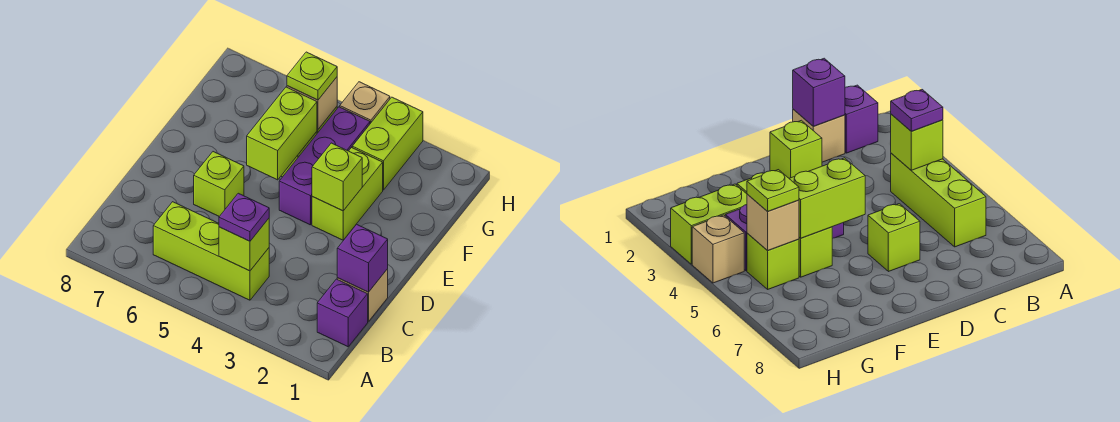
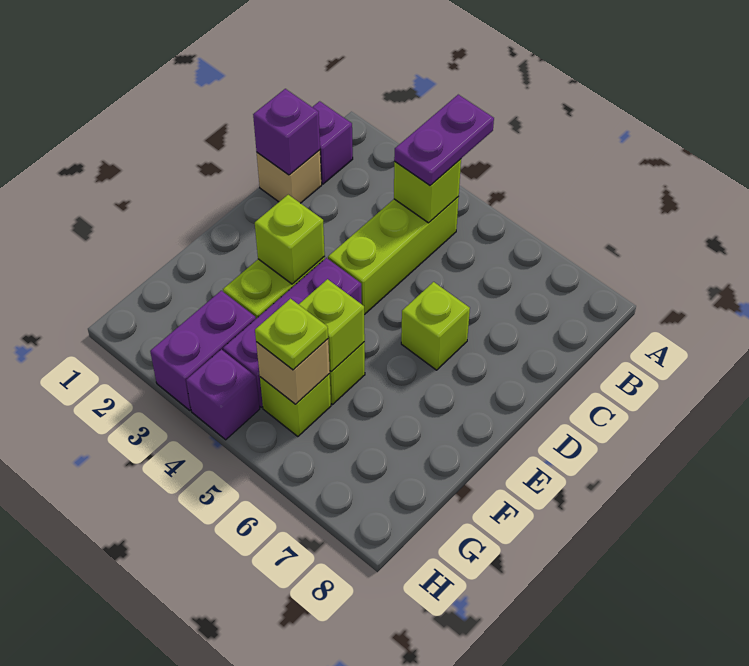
lime 1x3 brick [153,202,269,300] -> lime 1x3 brick turned to [328,197,459,315]
purple 1x1 plate [219,193,269,241] -> purple 1x2 plate [394,95,494,185]
lime 1x2 brick [247,87,317,180] -> lime 1x1 brick [299,279,365,372]
lime 1x2 brick [352,97,423,190] -> purple 1x2 brick [150,291,256,410]
tan 1x1 brick [340,82,390,124] -> purple 1x1 brick [186,349,260,440]

